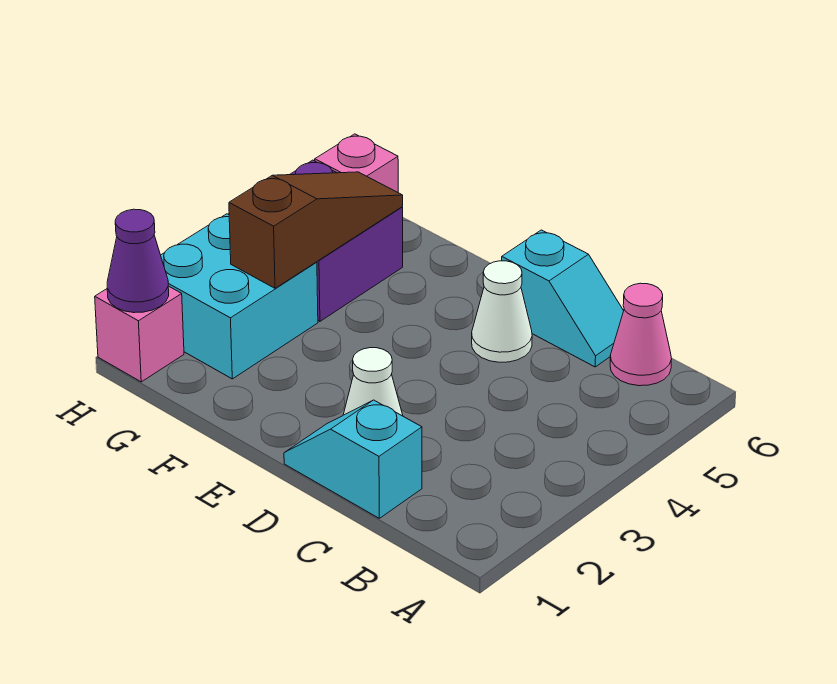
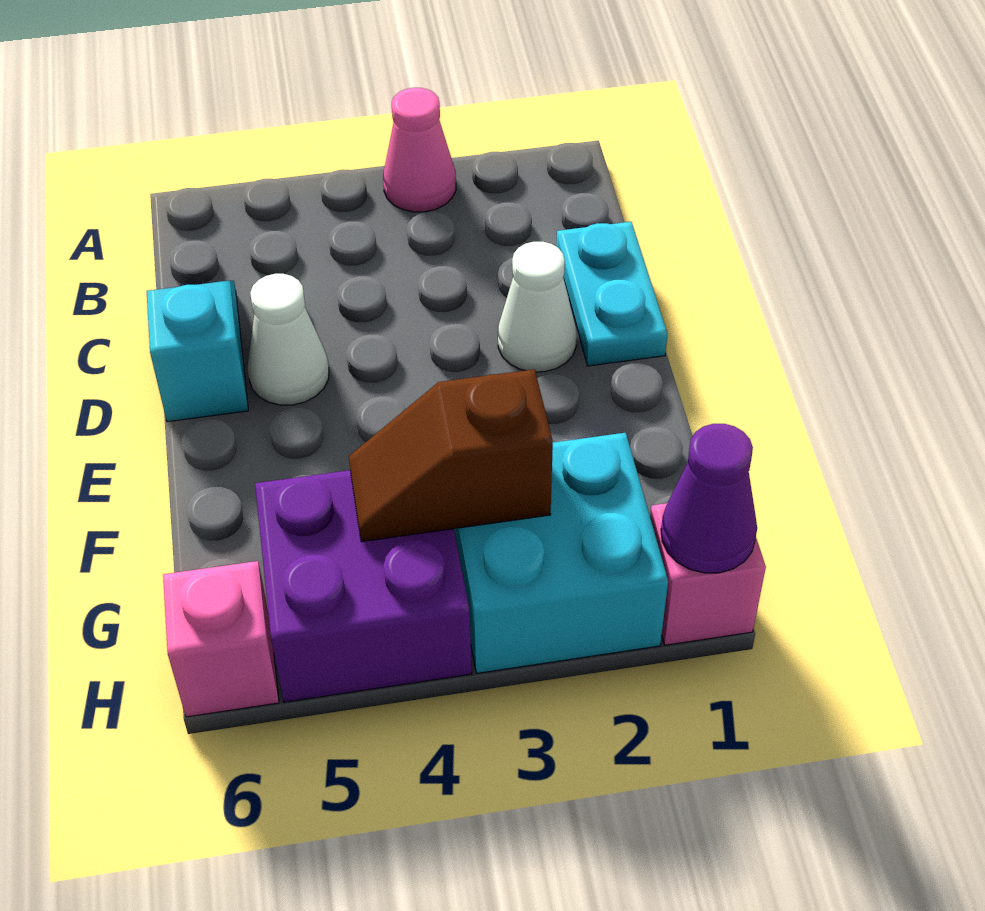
pink 1x1 cone [610,283,672,386] -> pink 1x1 cone moved to [383,88,456,212]
cyan 1x2 slope [284,400,422,518] -> cyan 1x2 plate [556,222,667,366]
brown 1x3 slope [229,172,403,288] -> brown 1x2 slope [349,369,553,542]

